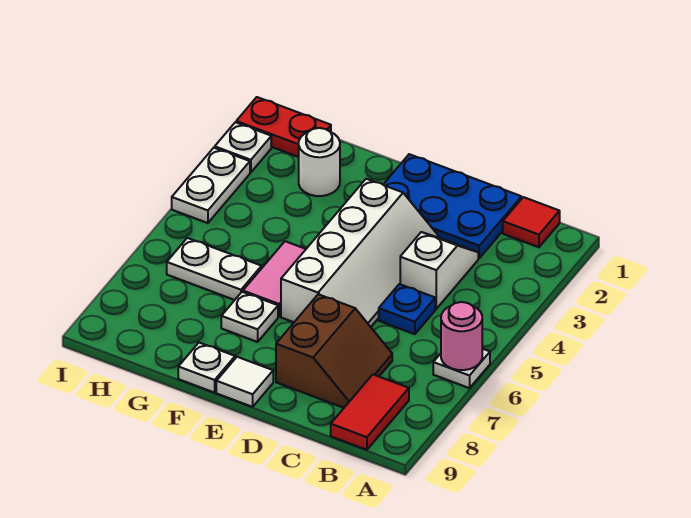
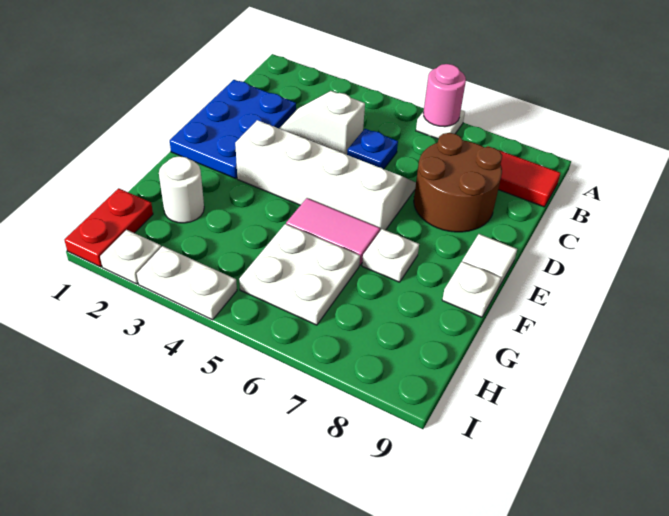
red 1x1 tile [503,197,560,247] -> none
brown 2x2 slope [276,294,392,408] -> brown 2x2 round brick [414,133,502,232]
white 1x2 plate [167,238,262,300] -> white 2x2 plate [239,224,360,325]

